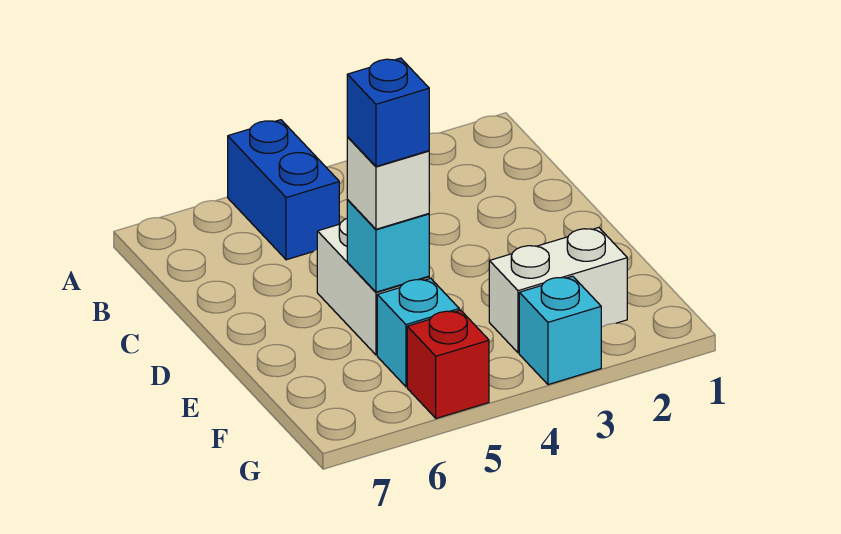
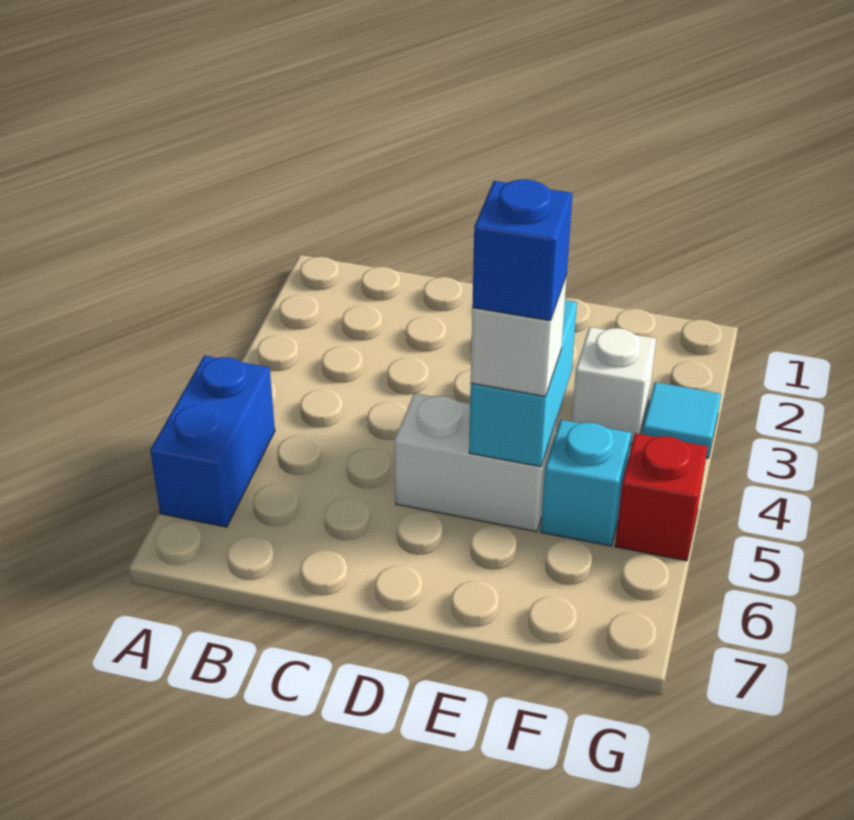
blue 1x2 brick [228,120,339,260] -> blue 1x2 brick turned to [150,356,275,527]
cyan 1x1 brick [347,200,429,292] -> cyan 1x2 brick [469,300,577,467]
white 1x2 brick [489,228,627,353] -> white 1x1 brick [572,327,656,444]
cyan 1x1 brick [519,276,601,385] -> cyan 1x1 tile [642,382,721,458]

